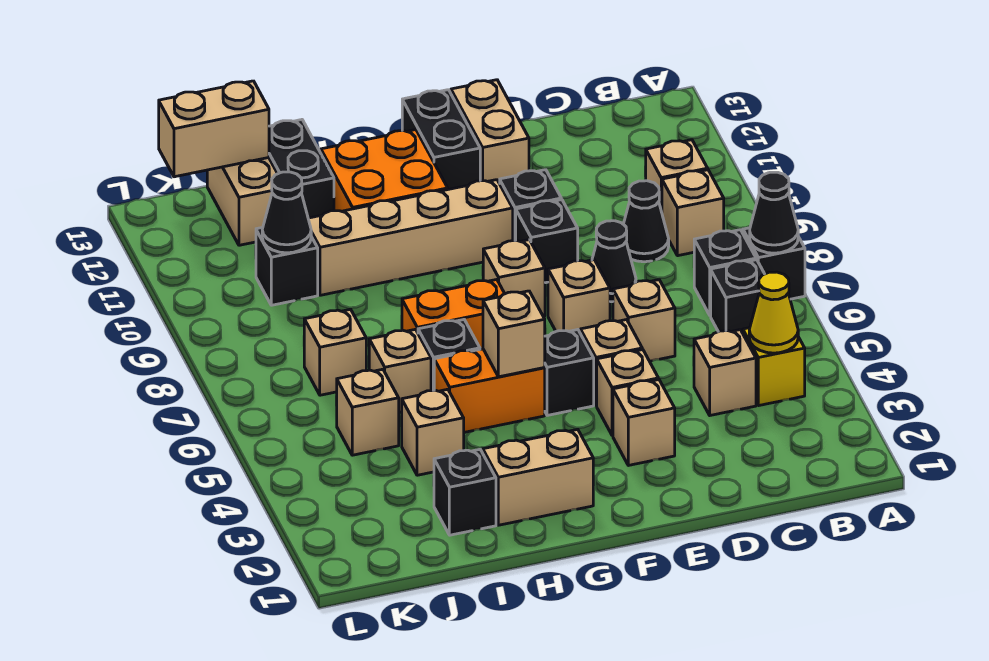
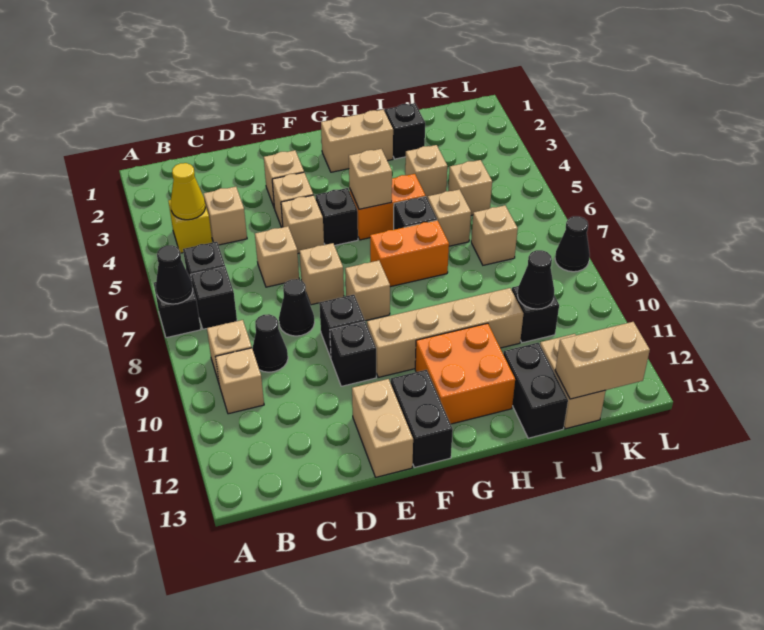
none -> black 1x1 cone [555,216,590,272]

